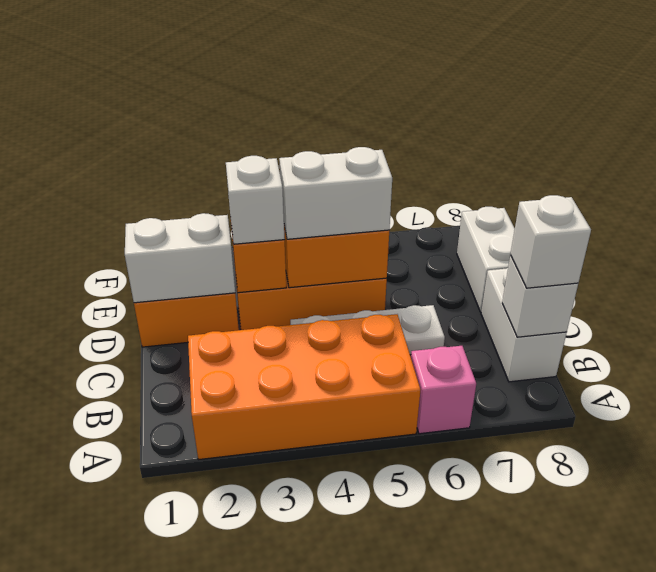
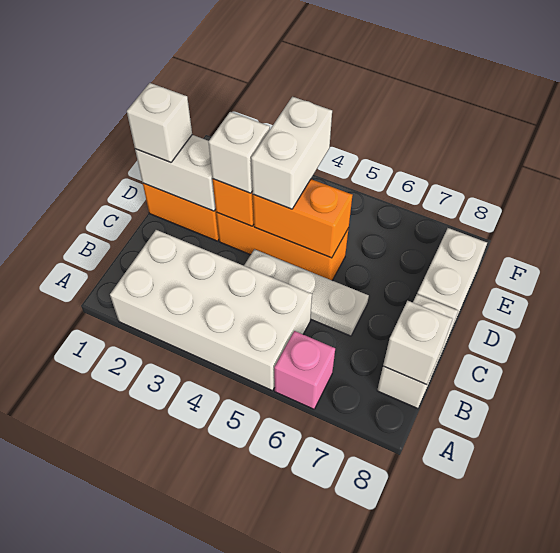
orange 2x4 brick [188,314,420,460] -> white 2x4 brick [110,230,312,391]
white 1x1 brick [510,195,591,288] -> white 1x1 brick moved to [127,83,192,163]
white 1x2 brick [279,147,392,239] -> white 1x2 brick turned to [251,97,332,209]

